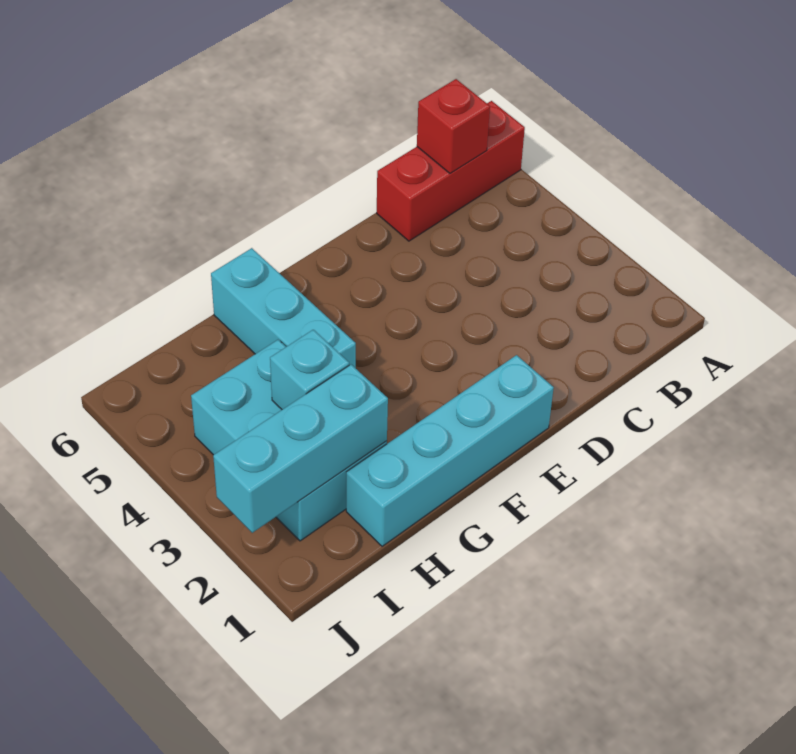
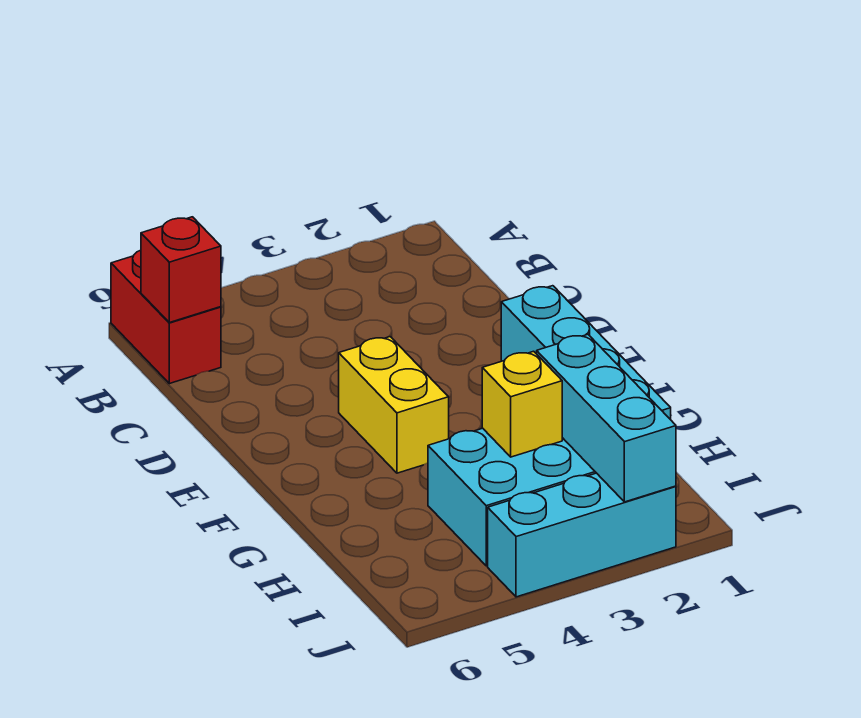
red 1x3 brick [377,101,525,241] -> red 1x2 brick [111,250,221,384]
none -> yellow 1x2 brick [339,337,449,473]
cyan 1x3 brick [211,248,356,368] -> cyan 1x3 brick moved to [488,473,676,597]
cyan 1x1 brick [270,330,349,410] -> yellow 1x1 brick [482,351,562,457]

